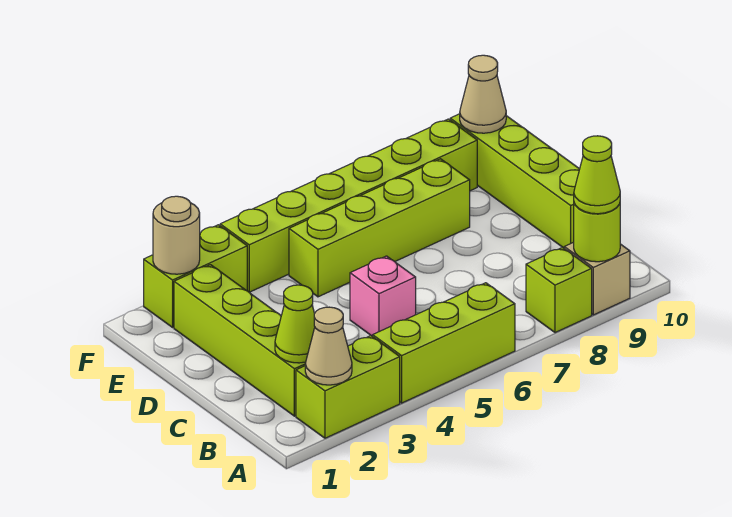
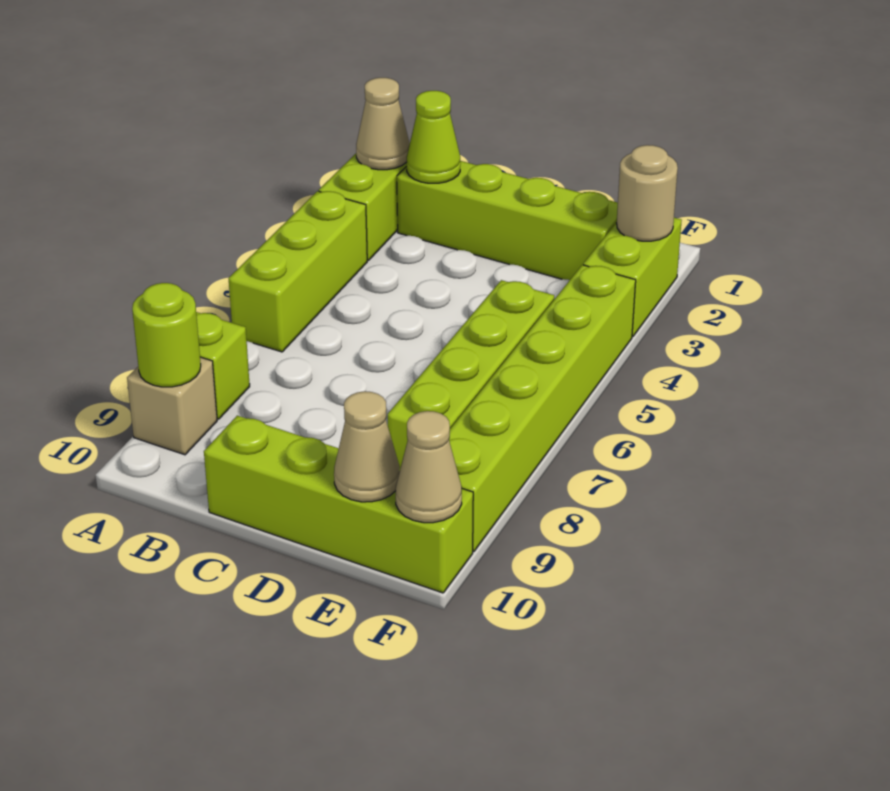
lime 1x1 cone [574,136,620,214] -> none
pink 1x1 brick [350,256,416,337] -> none
none -> tan 1x1 cone [334,391,400,502]

